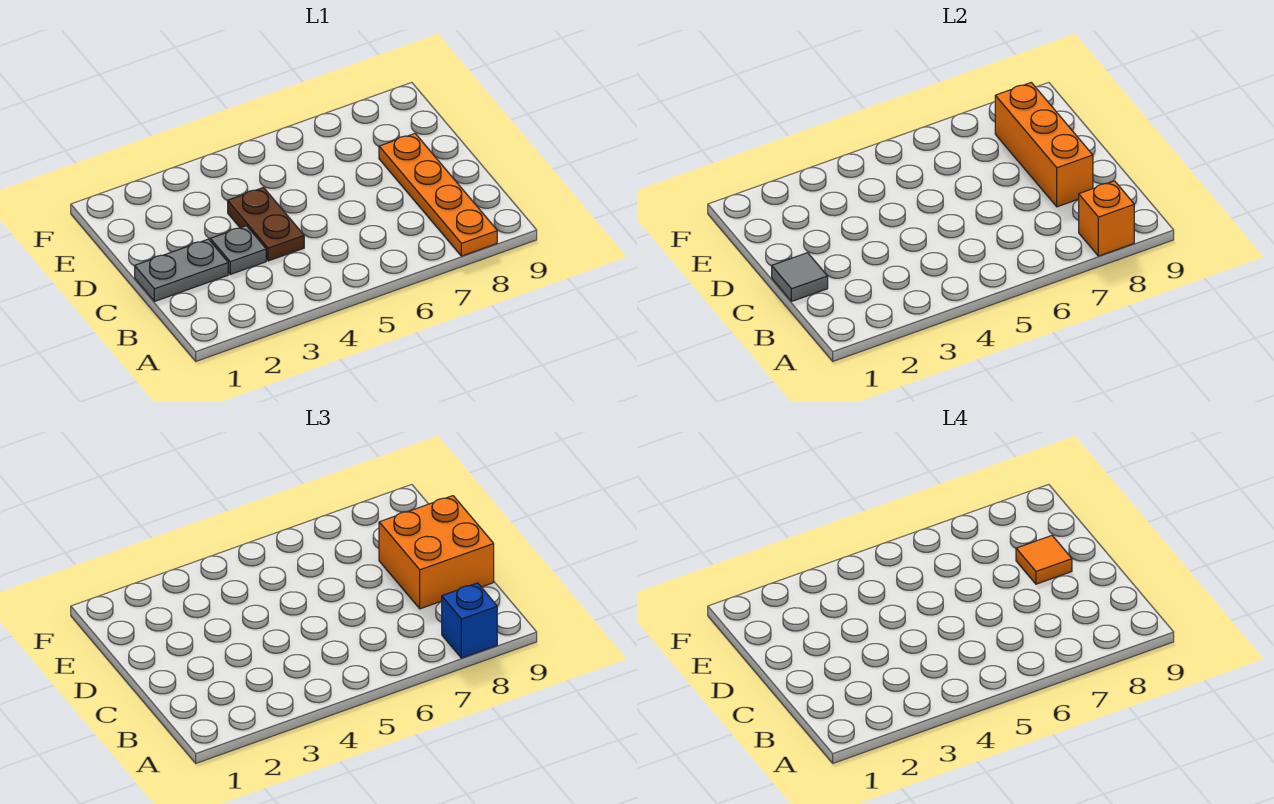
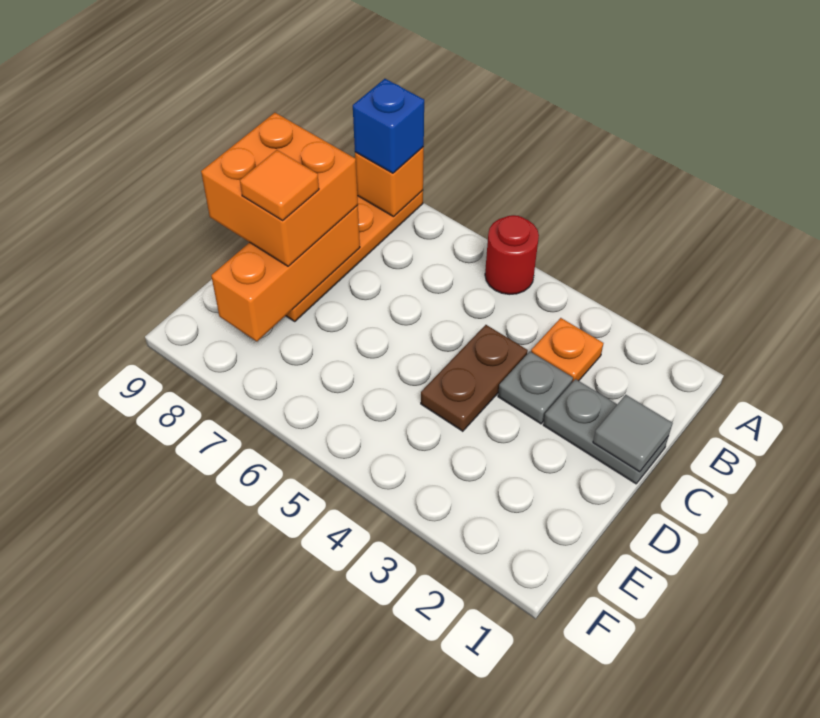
none -> red 1x1 round brick [485,215,539,294]
none -> orange 1x1 plate [531,318,603,382]

